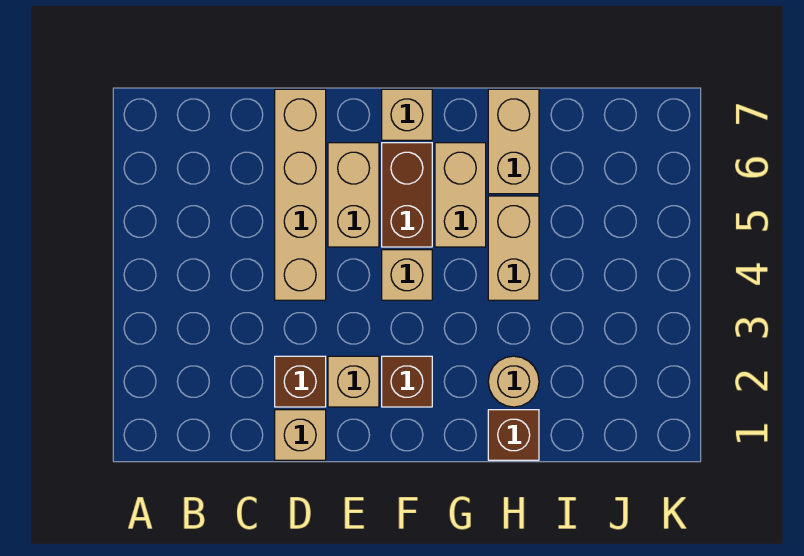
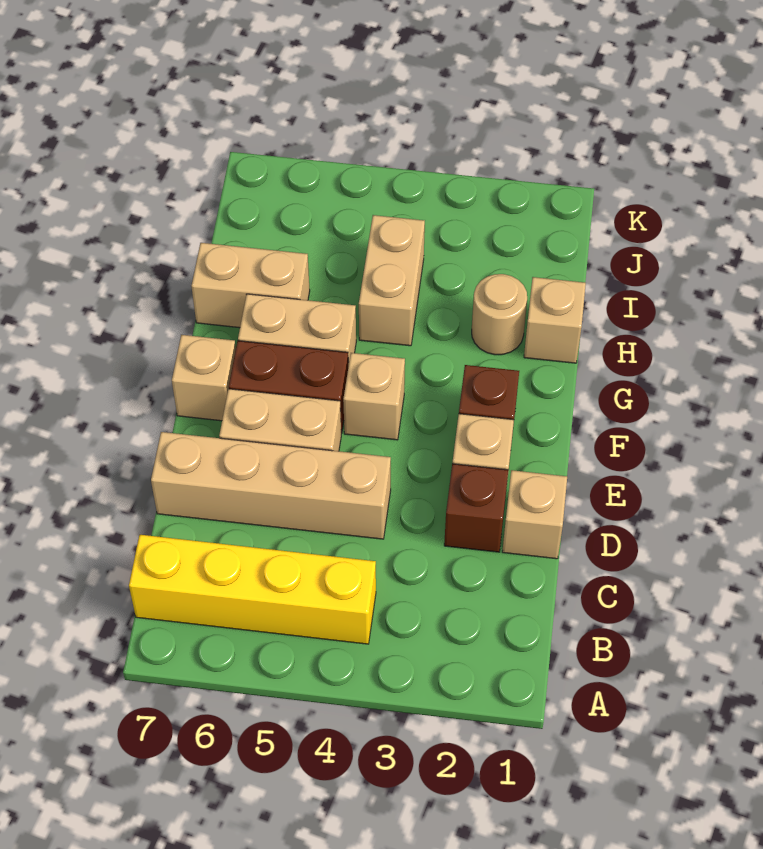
none -> yellow 1x4 brick [129,535,376,644]
brown 1x1 brick [488,410,539,460] -> tan 1x1 brick [524,277,586,363]
tan 1x2 brick [488,196,539,300] -> tan 1x2 brick turned to [359,215,425,346]

